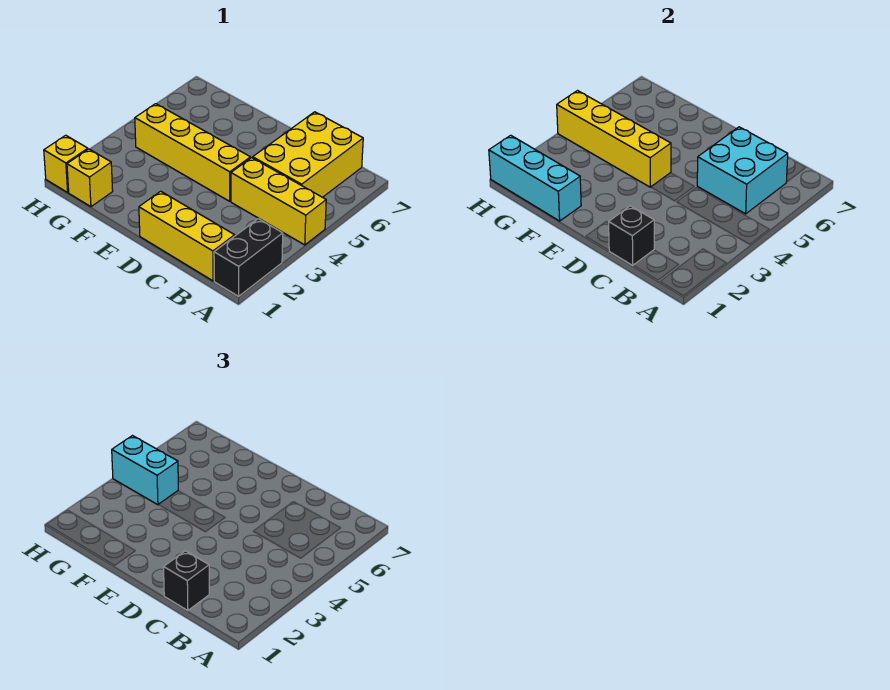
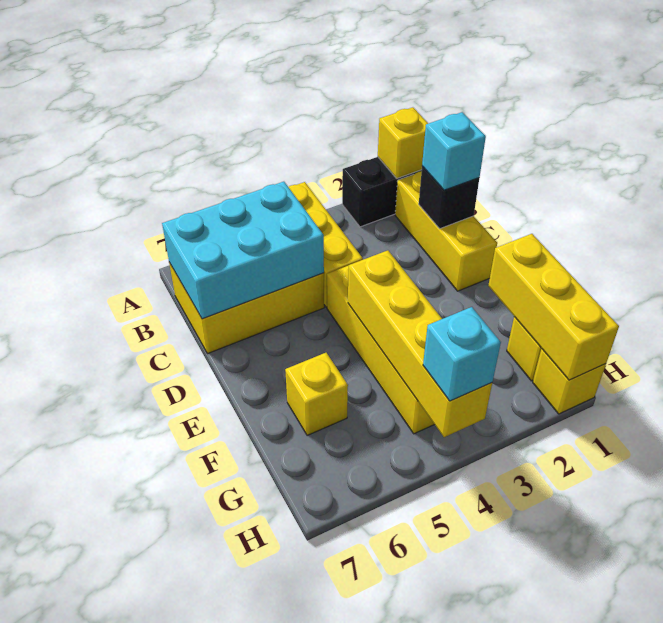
none -> yellow 1x1 brick [378,107,428,178]
cyan 2x2 brick [697,127,788,214] -> cyan 2x3 brick [162,182,324,319]
black 1x1 brick [164,551,209,611] -> cyan 1x1 brick [422,112,486,190]
cyan 1x3 brick [489,135,581,221] -> yellow 1x3 brick [488,234,619,380]
none -> yellow 1x1 brick [285,353,348,435]
cyan 1x2 brick [112,436,178,505] -> cyan 1x1 brick [423,307,501,401]

